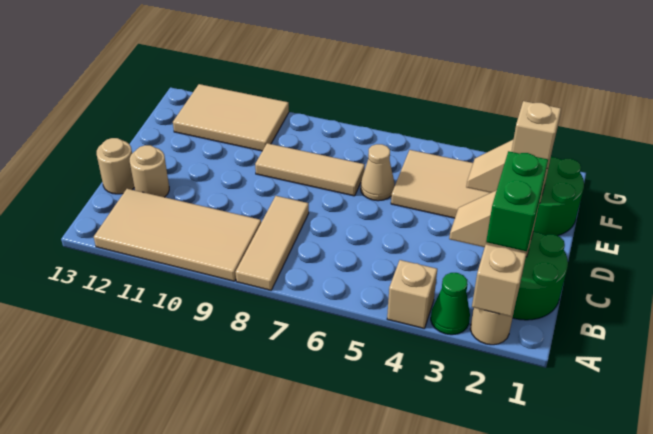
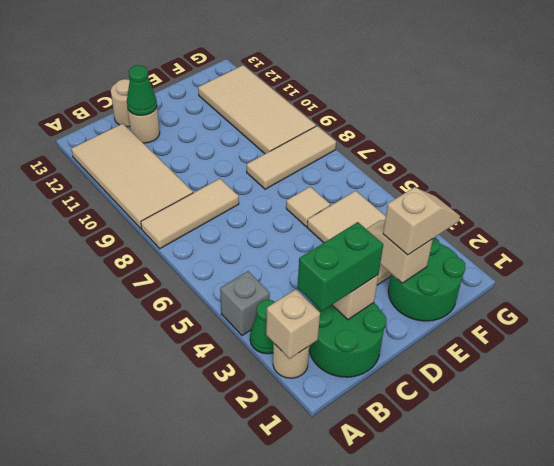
tan 1x1 brick [387,260,437,328] -> grey 1x1 brick [220,271,270,336]
none -> green 1x1 cone [127,65,157,116]
tan 1x1 cone [361,144,395,201] -> tan 1x1 tile [286,187,330,227]
tan 1x3 tile [255,143,365,196] -> tan 1x3 tile turned to [247,126,336,189]
tan 2x3 tile [173,84,289,151] -> tan 2x4 tile [198,65,316,154]

